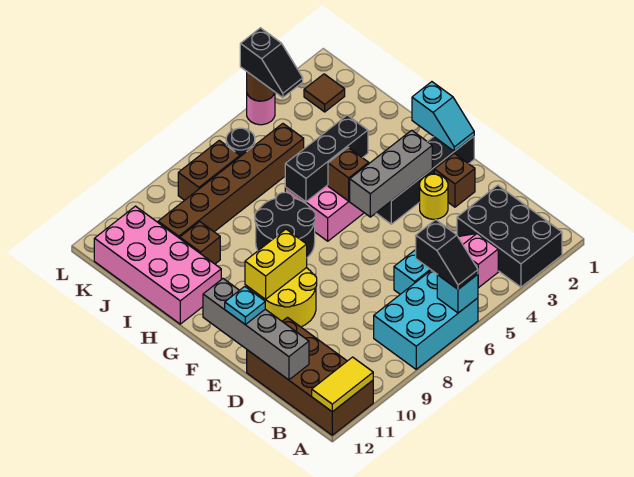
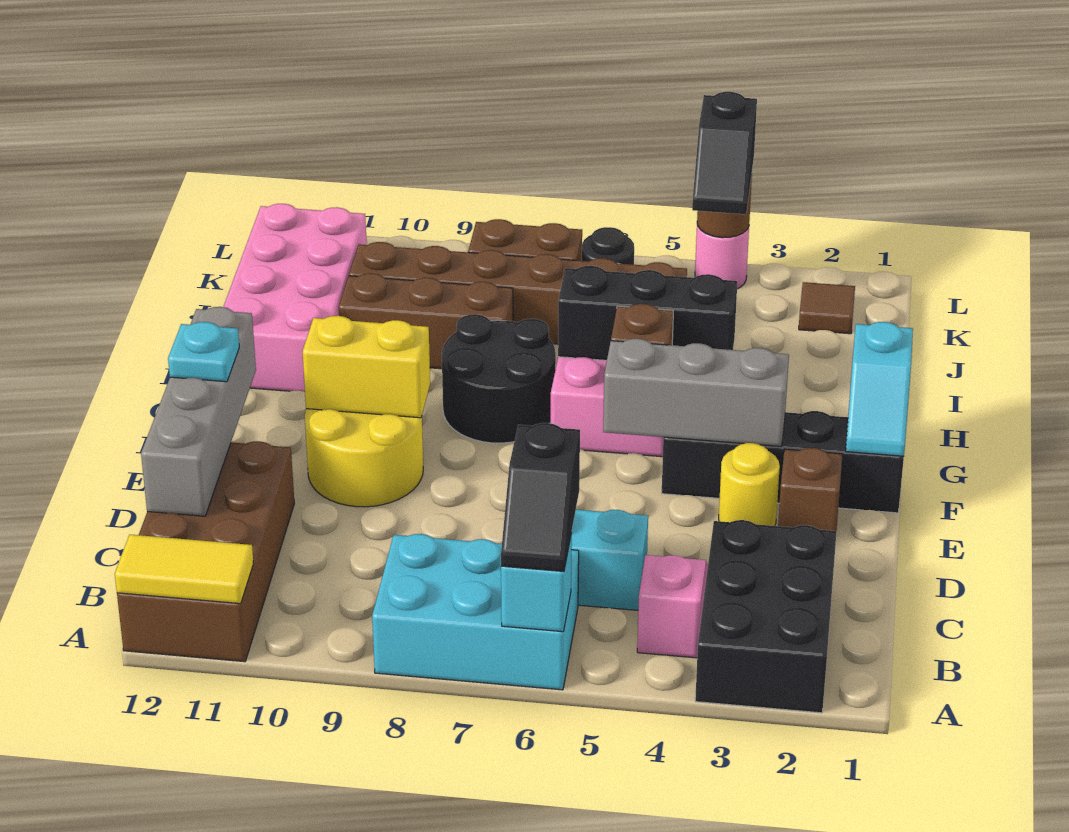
brown 1x1 brick [180,222,220,264] -> brown 1x3 brick [339,273,513,369]

